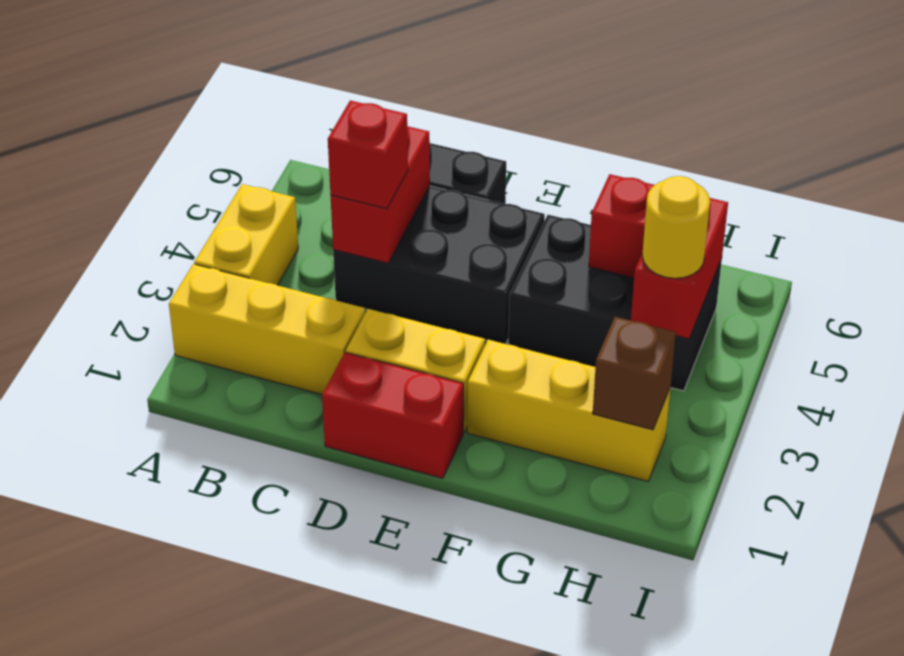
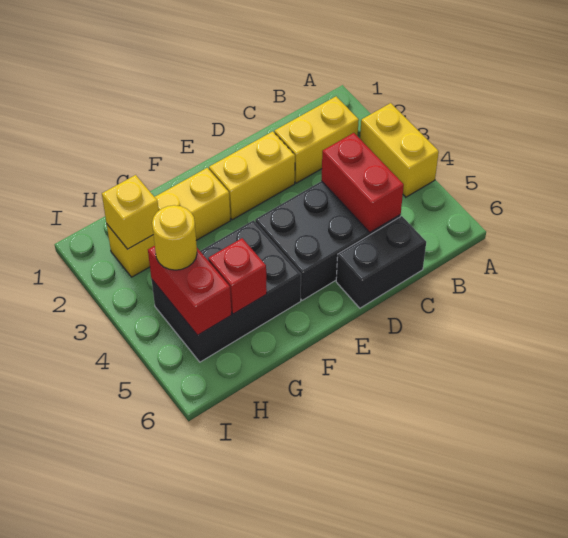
yellow 1x3 brick [169,264,365,394] -> yellow 1x2 brick [274,97,359,183]
red 1x1 brick [328,100,408,209] -> none
red 1x2 brick [322,352,464,478] -> none
brown 1x1 brick [593,317,676,430] -> yellow 1x1 brick [102,175,159,249]

